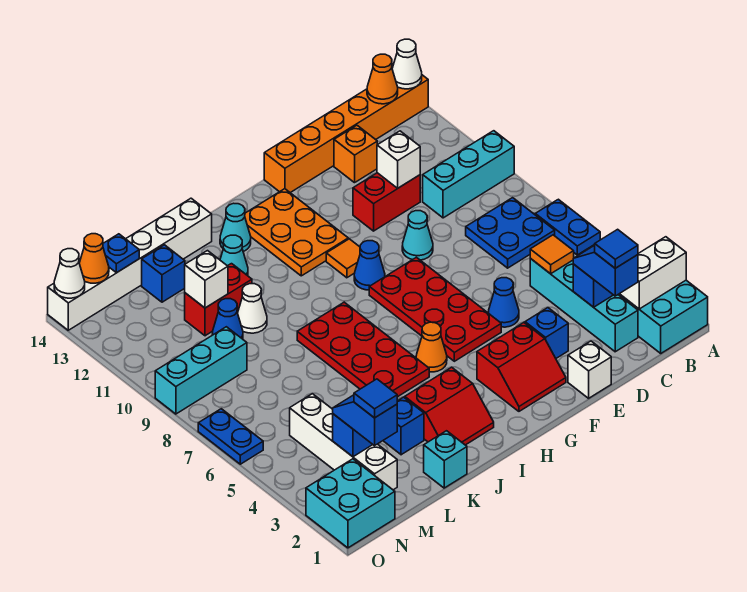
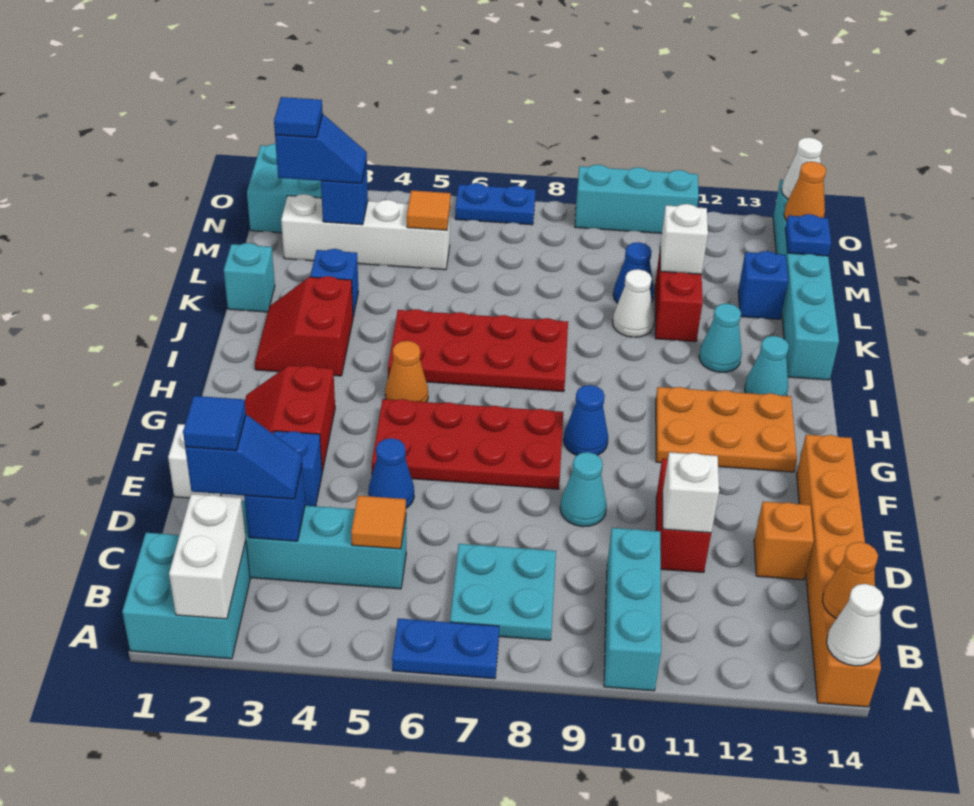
blue 2x2 plate [466,198,555,268] -> cyan 2x2 plate [450,544,556,640]
orange 1x1 tile [326,239,360,278] -> orange 1x1 tile moved to [407,190,451,230]
white 1x6 brick [48,198,212,330] -> cyan 1x6 brick [773,180,839,380]
cyan 1x3 brick [155,327,247,414] -> cyan 1x3 brick turned to [575,165,699,233]

